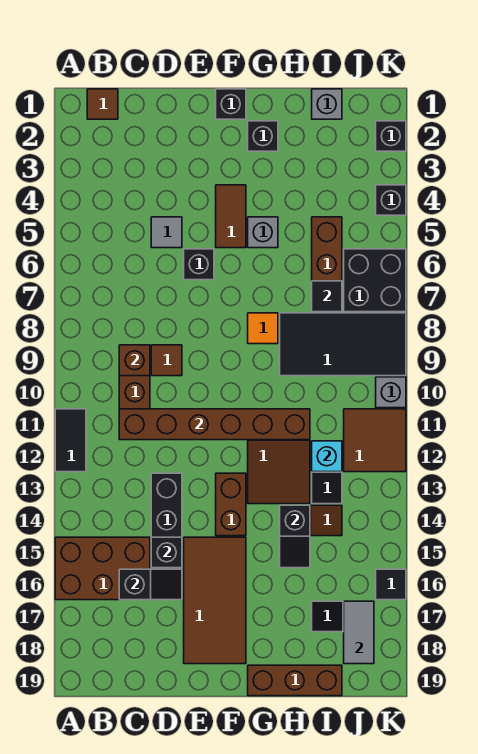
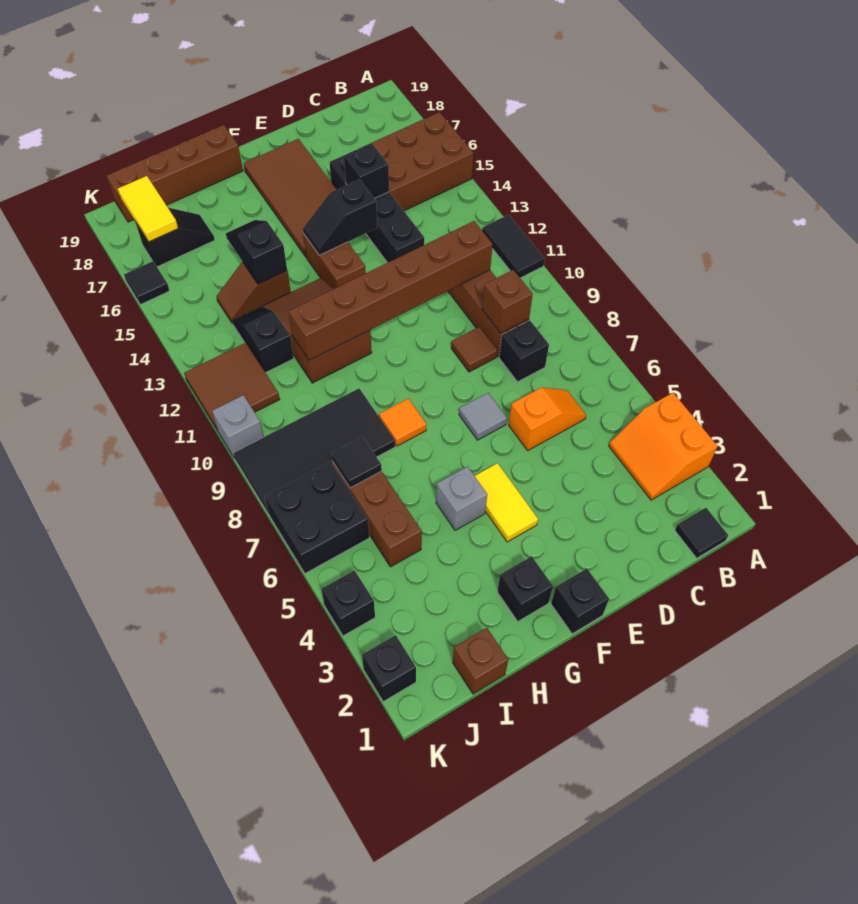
none -> orange 2x2 slope [609,393,718,500]
brown 1x1 tile [87,89,118,119] -> black 1x1 tile [675,508,728,558]
none -> orange 1x2 slope [509,388,586,450]
black 1x2 slope [119,569,182,600] -> black 1x2 slope moved to [303,179,377,255]
grey 1x1 tile [151,217,182,248] -> grey 1x1 tile moved to [459,393,507,440]
black 1x1 brick [184,249,214,280] -> black 1x1 brick moved to [499,320,549,382]
brown 1x2 tile [216,185,246,248] -> yellow 1x2 tile [475,463,538,542]
brown 1x3 brick [248,665,342,696] -> brown 1x4 brick [107,125,243,222]
grey 1x1 brick [312,89,342,119] -> brown 1x1 brick [453,628,508,694]
cyan 1x1 brick [312,441,342,472] -> none
grey 1x2 tile [344,601,374,664] -> yellow 1x2 tile [118,176,178,242]

